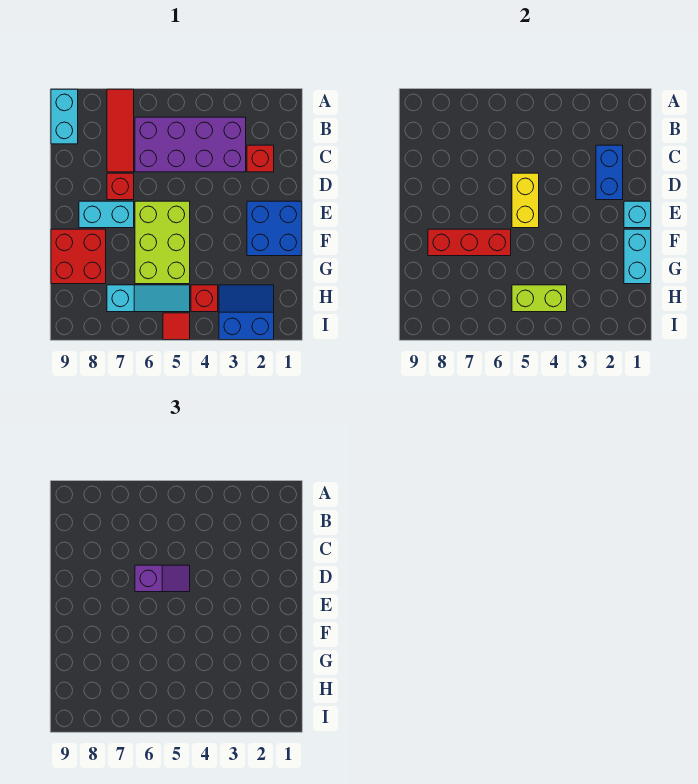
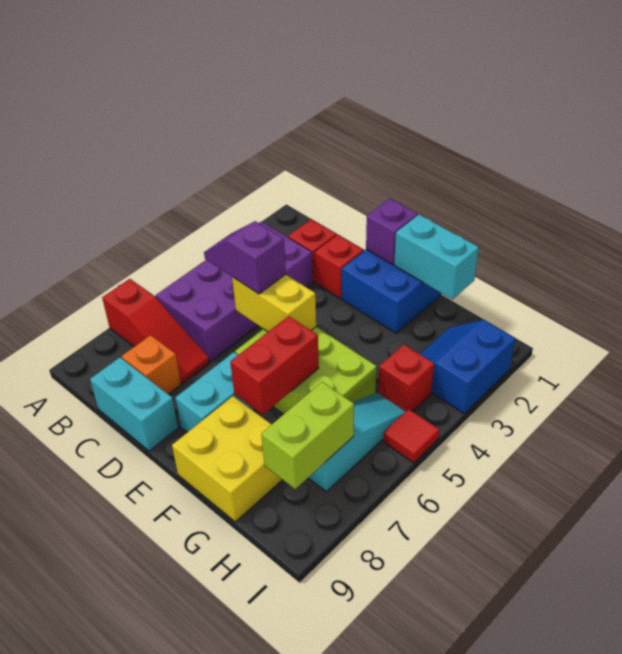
red 1x3 tile [107,89,134,172] -> red 1x3 slope [102,279,210,383]
cyan 1x2 brick [51,89,78,144] -> cyan 1x2 brick moved to [90,357,178,451]
blue 1x2 brick [596,145,623,200] -> none
none -> orange 1x1 brick [122,335,181,394]
purple 1x2 slope [135,565,190,592] -> purple 1x2 slope turned to [204,221,286,294]
red 1x1 brick [107,173,134,200] -> red 1x1 brick moved to [314,235,363,299]
cyan 1x1 brick [624,201,651,228] -> purple 1x1 brick [366,199,417,265]
red 1x3 brick [428,229,511,256] -> red 1x2 brick [230,316,319,415]
red 2x2 brick [51,229,106,284] -> yellow 2x2 brick [172,396,282,522]
lime 1x2 brick [512,285,567,312] -> lime 1x2 brick moved to [261,382,354,489]

